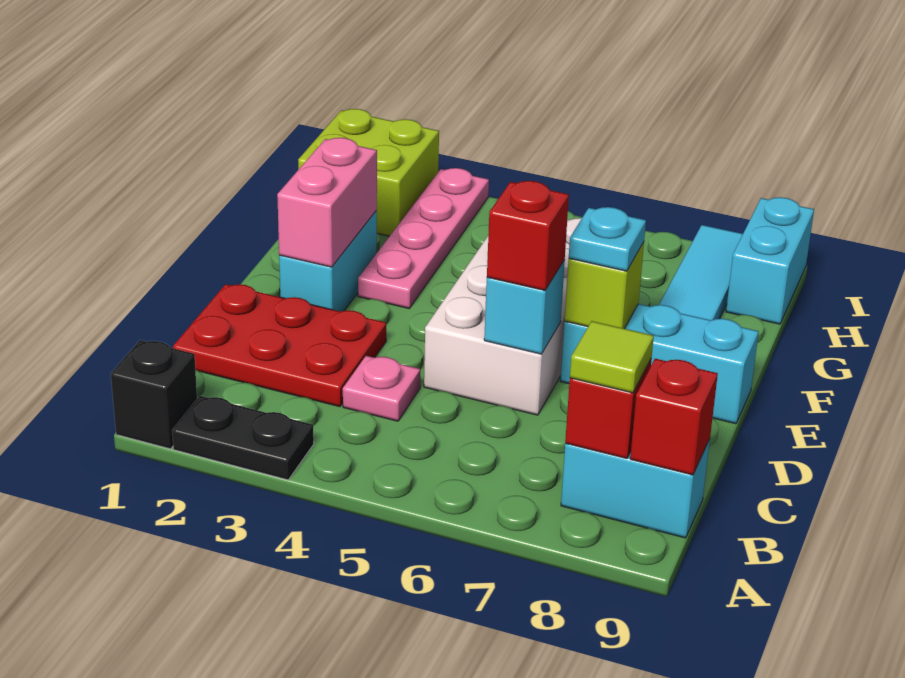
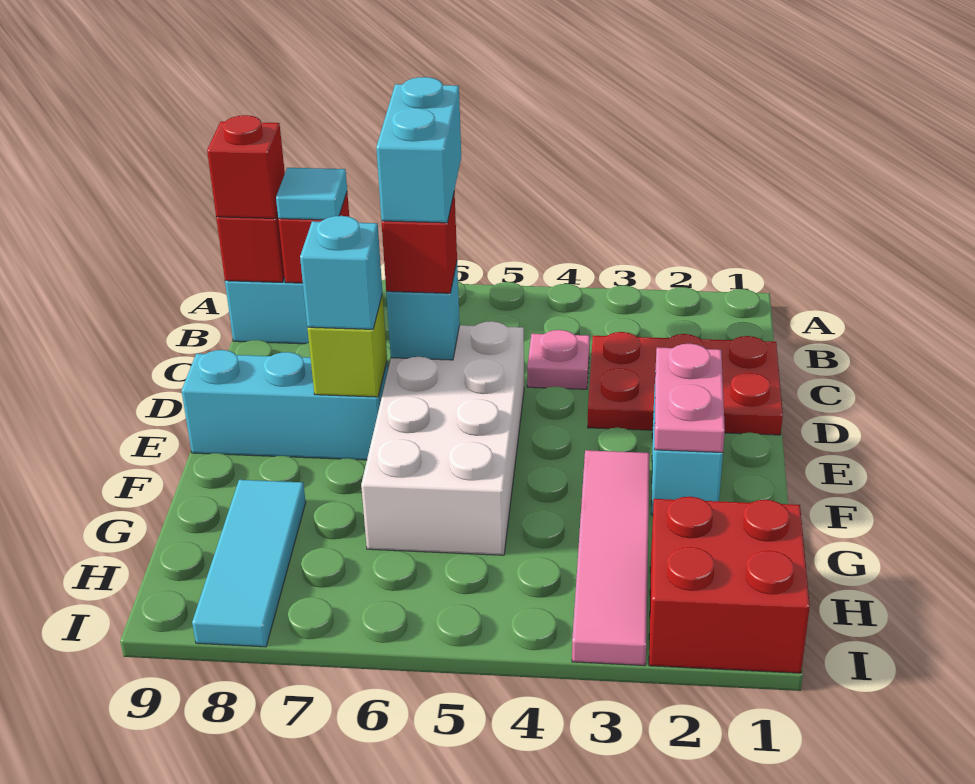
black 1x1 brick [111,340,197,449] -> none
black 1x2 plate [172,396,314,480] -> none
lime 1x1 tile [570,321,654,393] -> cyan 1x1 tile [276,168,347,220]
none -> red 1x1 brick [207,115,285,218]
pink 1x2 brick [277,138,377,267] -> pink 1x2 plate [654,344,725,453]
cyan 1x1 plate [569,207,646,271] -> cyan 1x1 brick [300,216,383,329]
pink 1x4 plate [358,168,489,308] -> pink 1x4 tile [572,450,650,666]
lime 2x2 brick [298,109,439,236] -> red 2x2 brick [649,497,810,673]
cyan 1x2 brick [726,197,814,324] -> cyan 1x2 brick moved to [376,77,461,223]

